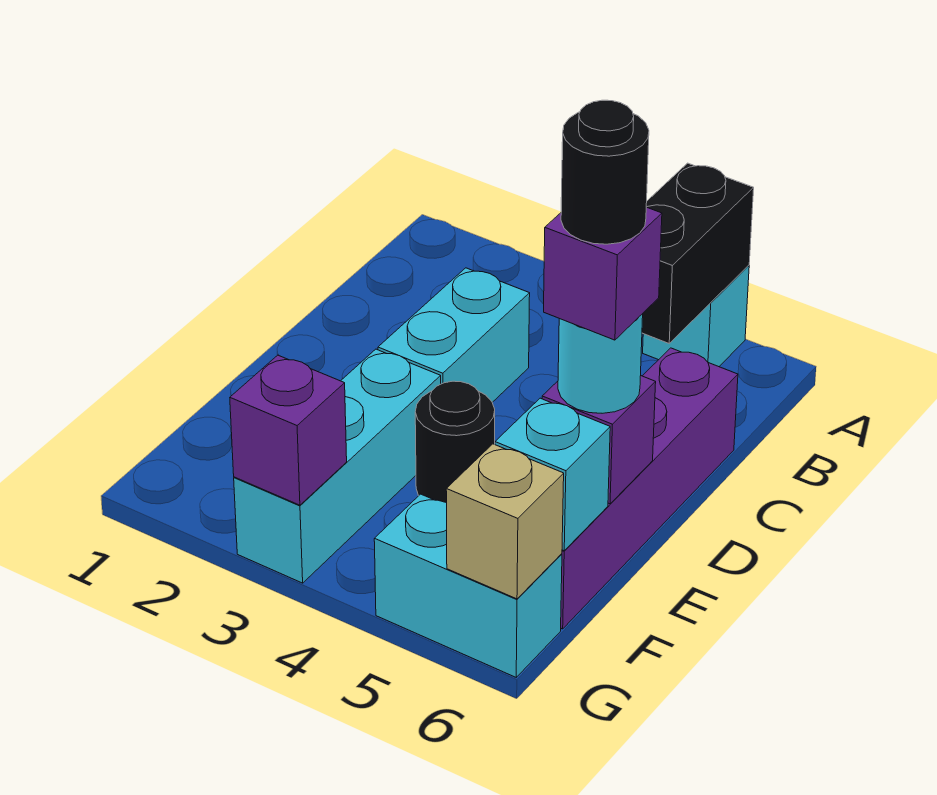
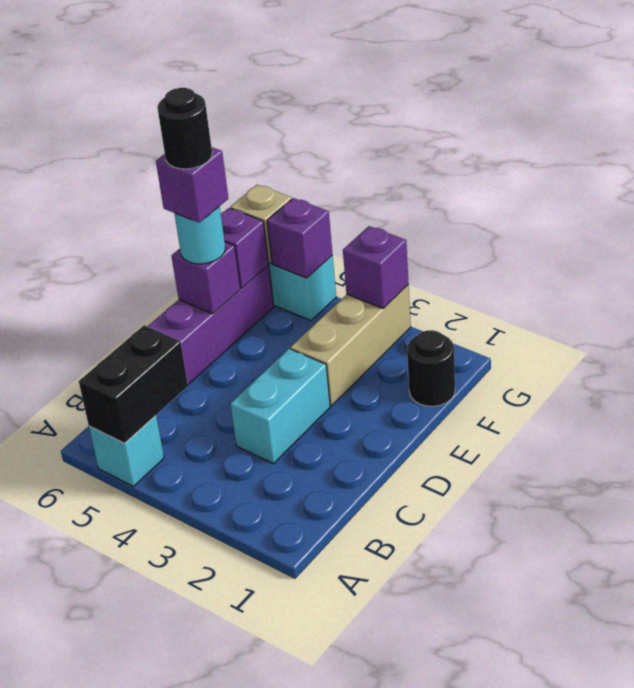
cyan 1x3 brick [234,349,441,583] -> tan 1x3 brick [290,285,411,406]
black 1x1 round brick [415,381,495,503] -> black 1x1 round brick moved to [407,330,455,406]
cyan 1x1 brick [495,398,610,551] -> purple 1x1 brick [221,208,269,288]
none -> purple 1x1 brick [267,198,333,278]

